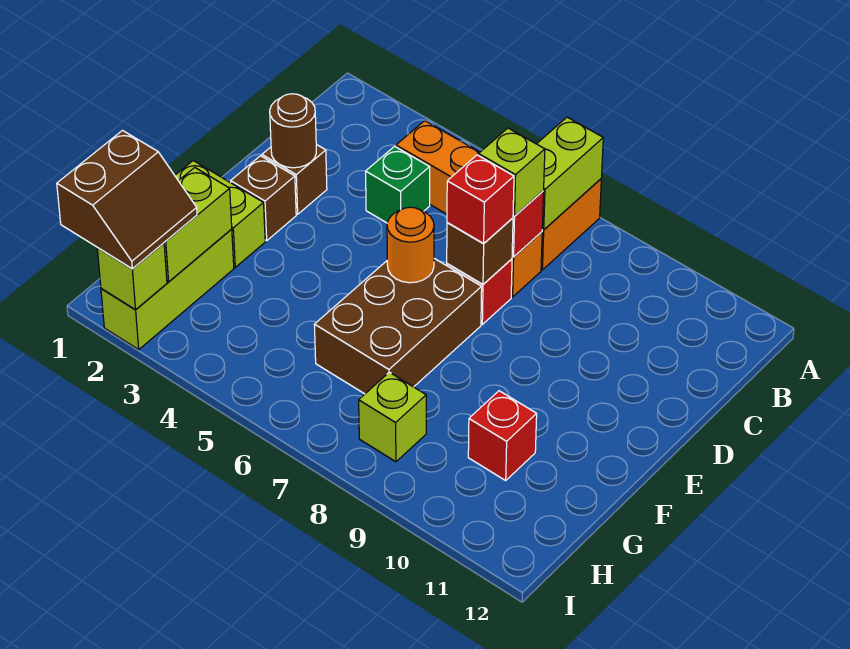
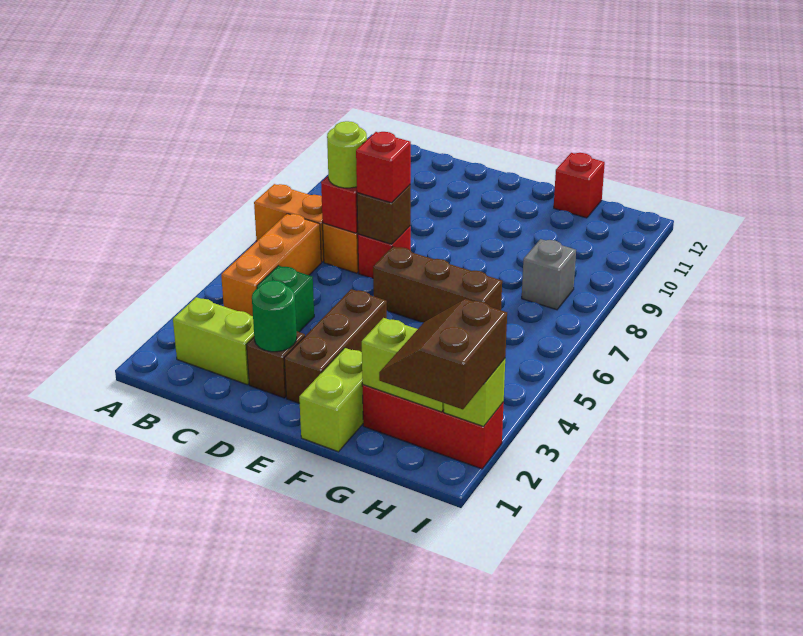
lime 1x2 brick [537,117,603,230] -> lime 1x2 brick moved to [173,297,254,385]
lime 1x1 brick [478,128,545,216] -> lime 1x1 round brick [327,121,367,188]
brown 1x1 round brick [270,94,316,168] -> green 1x1 round brick [252,280,297,352]
brown 1x1 brick [231,156,296,241] -> brown 1x3 brick [284,289,387,403]
brown 2x3 brick [314,259,482,394] -> brown 1x3 brick [373,247,502,323]
orange 1x1 round brick [387,207,434,283] -> none
lime 1x3 brick [101,229,234,349] -> red 1x3 brick [362,385,504,469]
red 1x1 brick [468,391,537,480] -> red 1x1 brick moved to [554,153,605,218]
brown 2x2 slope [57,131,197,269] -> brown 2x2 slope turned to [379,299,507,409]
lime 1x1 brick [359,372,426,462] -> grey 1x1 brick [522,239,576,310]

